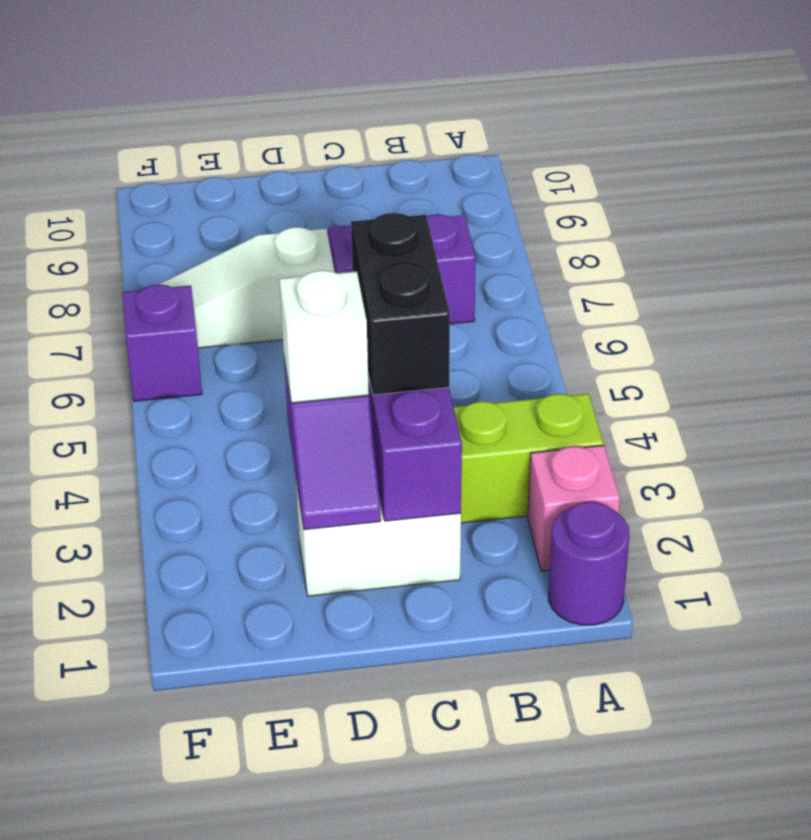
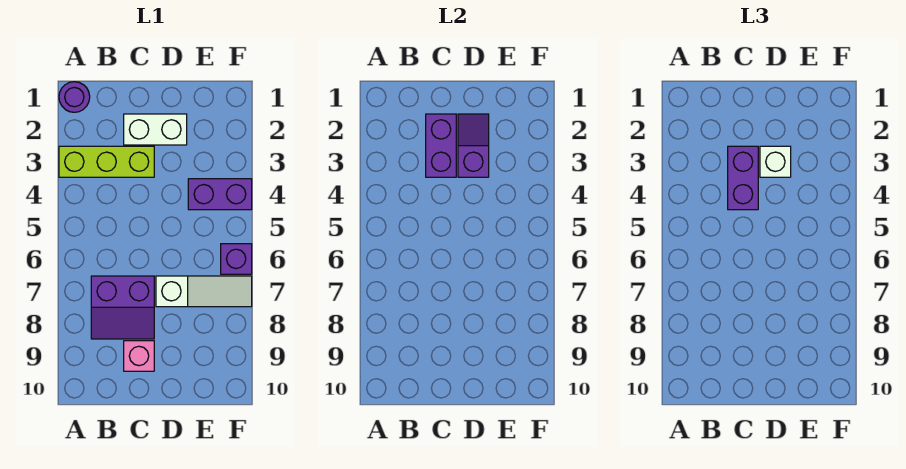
pink 1x1 brick [528,445,620,571] -> pink 1x1 brick moved to [124,341,154,371]
black 1x2 brick [351,213,450,395] -> purple 1x2 brick [728,146,758,210]
none -> purple 1x2 brick [188,179,252,210]

